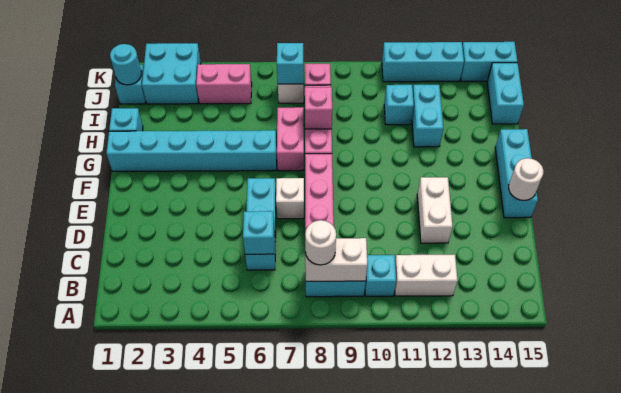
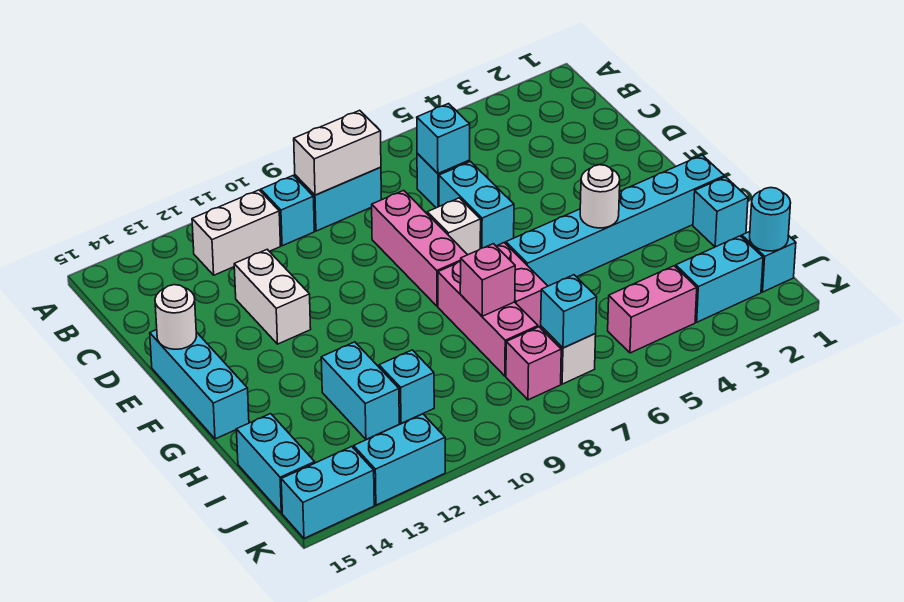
white 1x1 round brick [305,220,336,265] -> white 1x1 round brick moved to [580,165,620,228]
cyan 2x2 brick [142,43,201,104] -> cyan 1x2 brick [676,236,763,322]
cyan 1x3 brick [382,42,464,82] -> cyan 1x2 brick [354,414,445,505]

